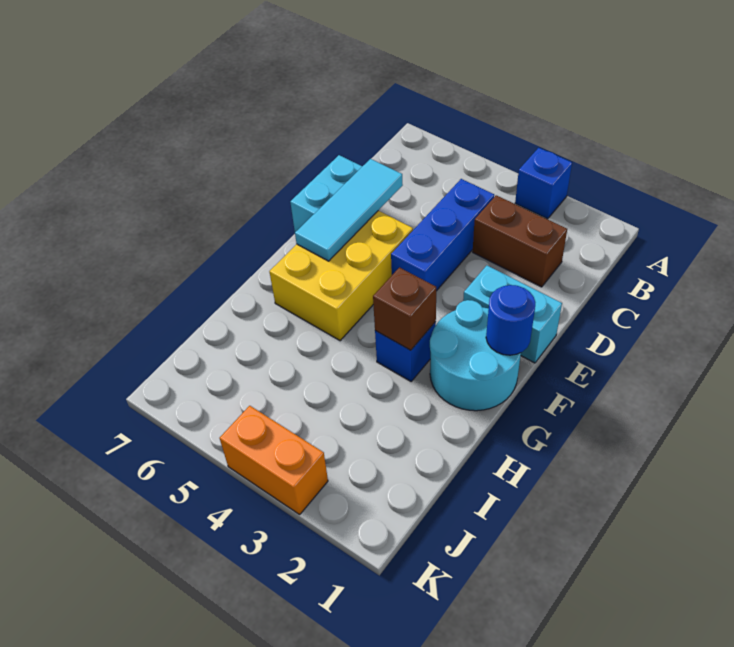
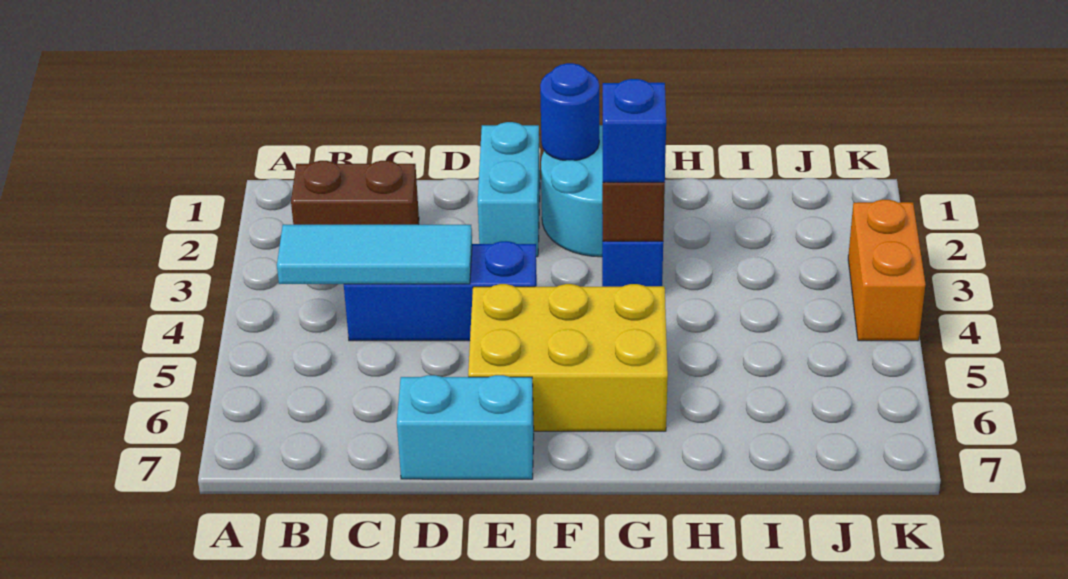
blue 1x1 brick [515,148,572,219] -> blue 1x1 brick moved to [603,79,666,182]
brown 1x2 brick [473,195,567,287] -> brown 1x2 brick turned to [291,161,419,225]
cyan 1x3 tile [295,159,403,261] -> cyan 1x3 tile moved to [277,225,472,284]

